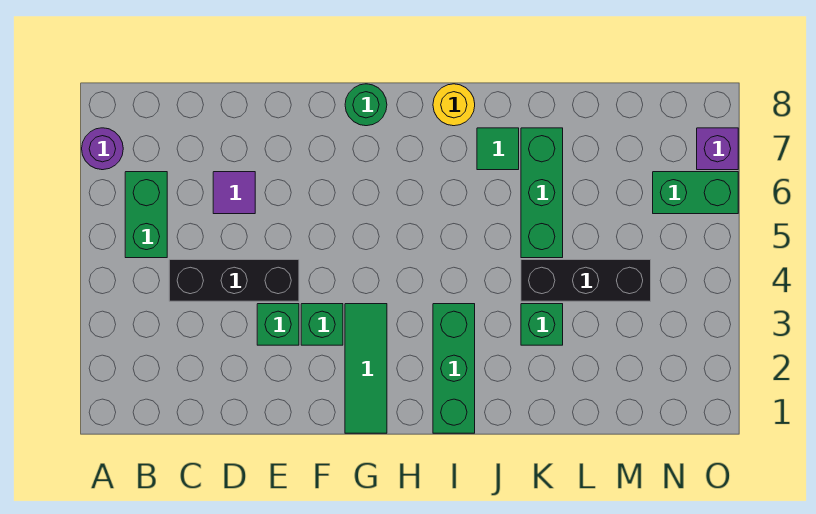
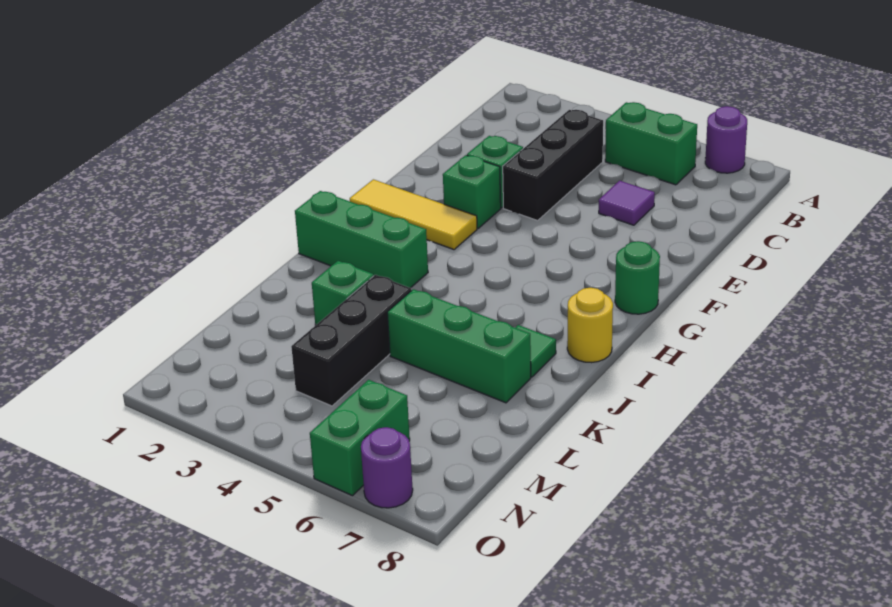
green 1x3 tile [345,304,387,433] -> yellow 1x3 tile [350,179,477,250]
purple 1x1 brick [697,128,738,170] -> purple 1x1 round brick [361,427,413,508]

